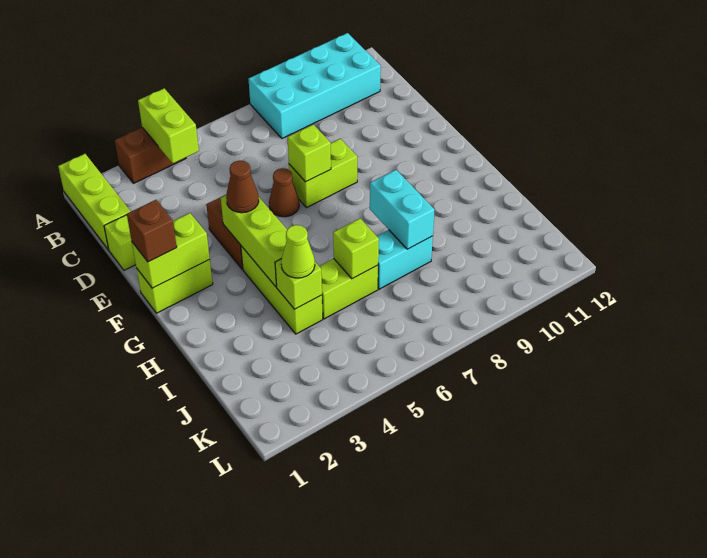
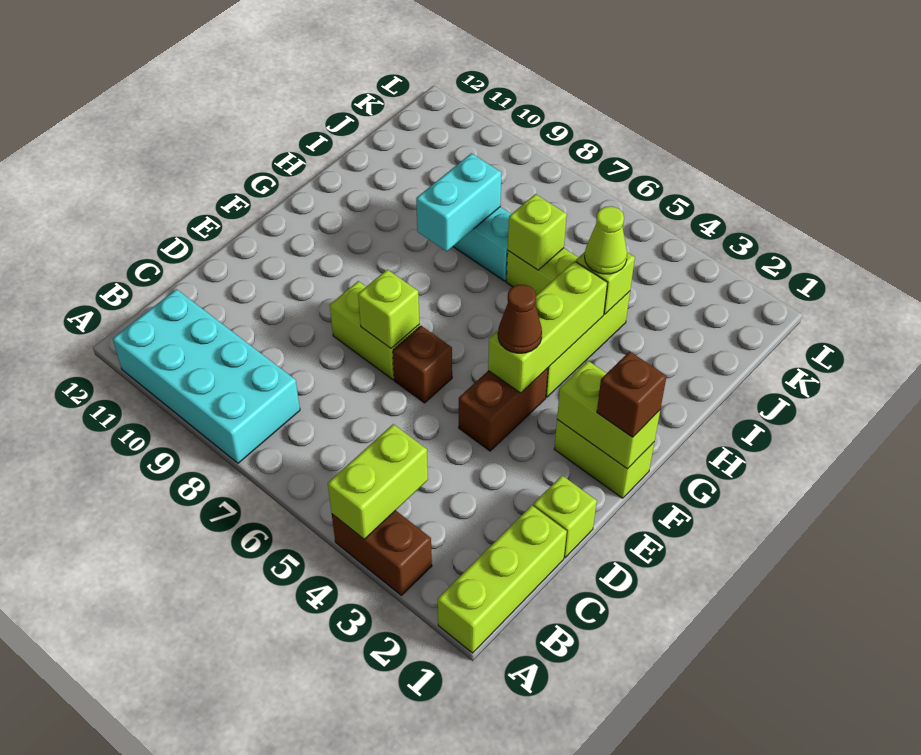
brown 1x1 cone [269,168,299,217] -> brown 1x1 brick [393,326,452,403]

